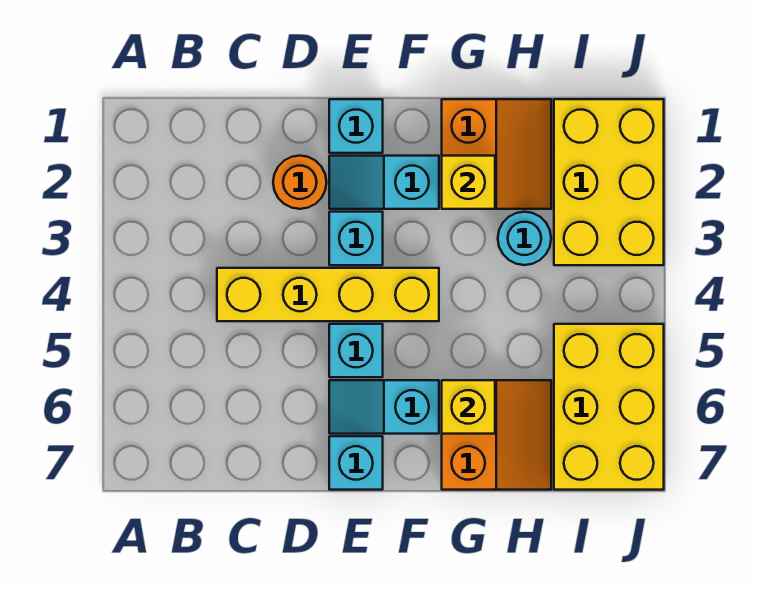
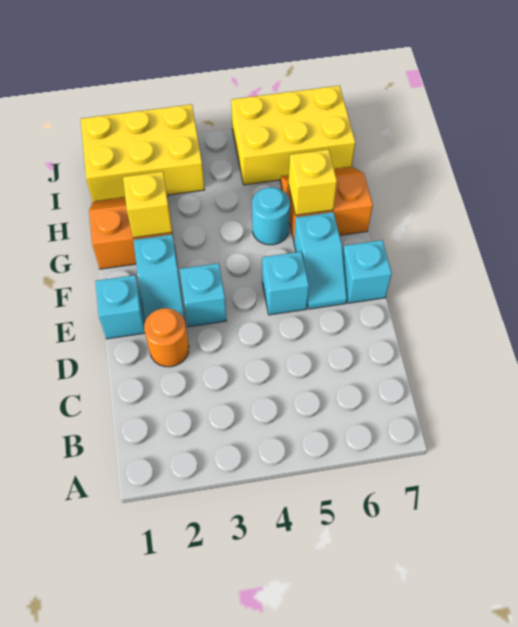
yellow 1x4 brick [217,268,439,321] -> none
cyan 1x1 round brick [498,212,551,265] -> cyan 1x1 round brick moved to [252,187,290,245]

